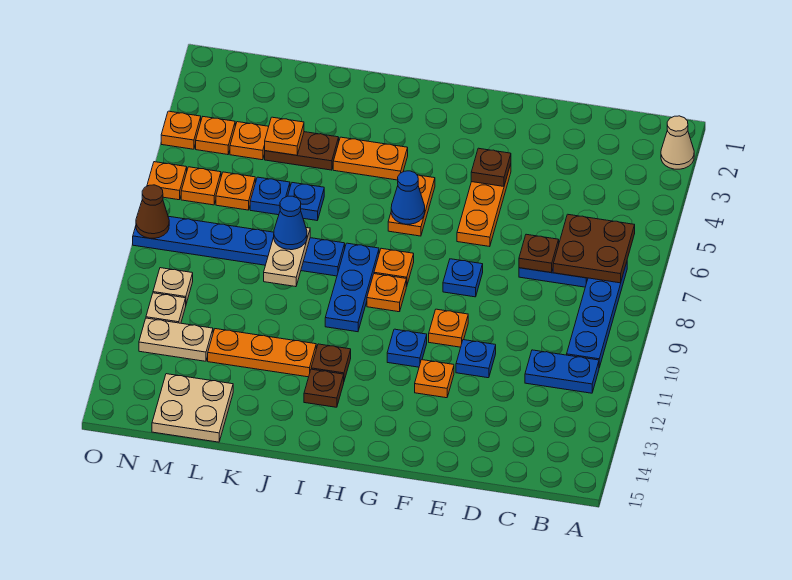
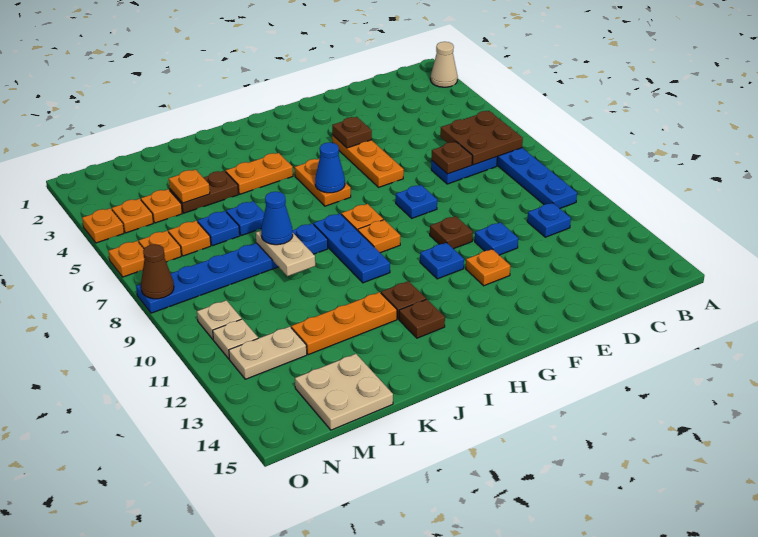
blue 1x2 plate [525,350,599,393] -> blue 1x1 plate [527,203,571,237]
orange 1x1 plate [429,309,468,347] -> brown 1x1 plate [430,216,473,249]

